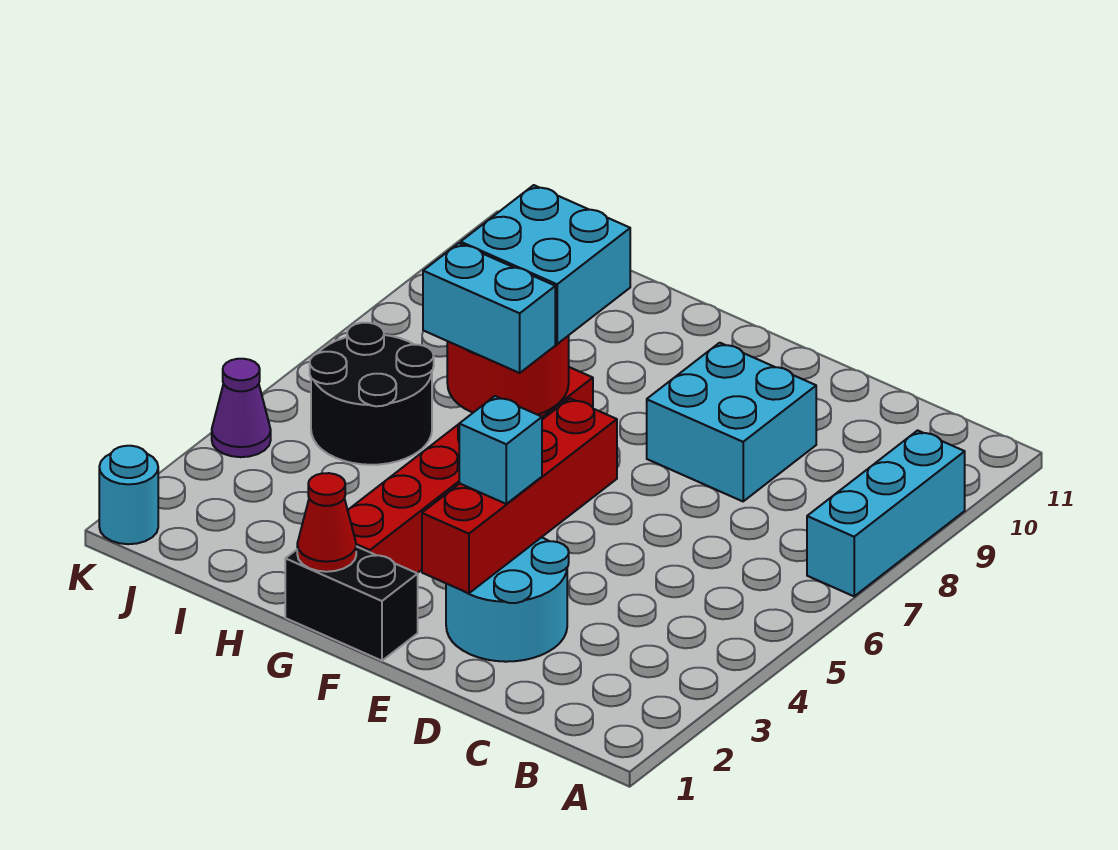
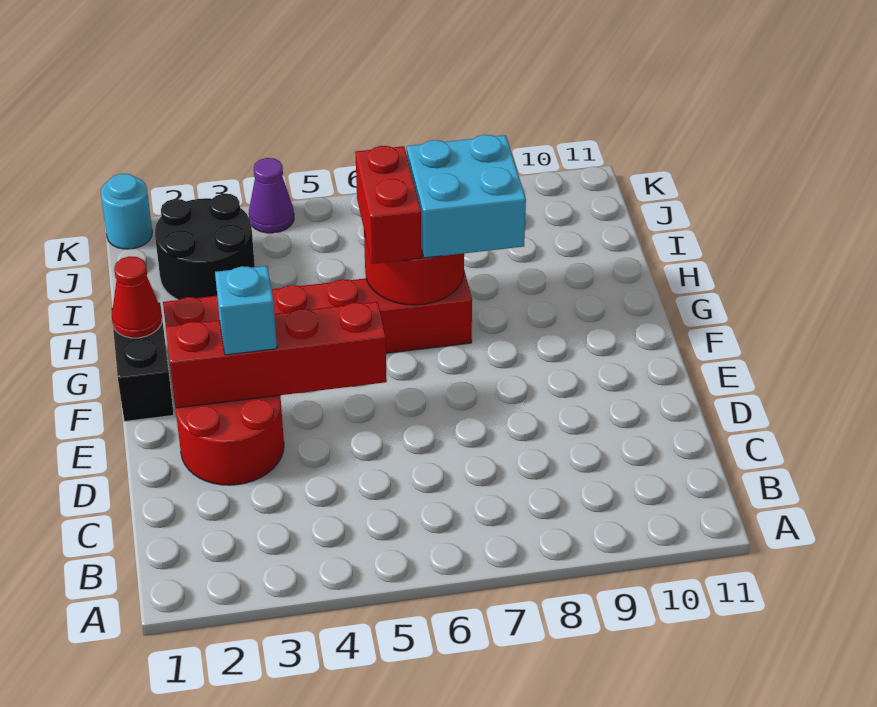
cyan 1x3 brick [807,430,965,596] -> none
cyan 2x2 round brick [446,537,569,662] -> red 2x2 round brick [176,395,284,485]
cyan 2x2 brick [647,343,816,501] -> none
cyan 1x2 brick [423,243,555,373] -> red 1x2 brick [355,146,421,264]
black 2x2 round brick [310,323,434,465] -> black 2x2 round brick moved to [155,194,255,300]

